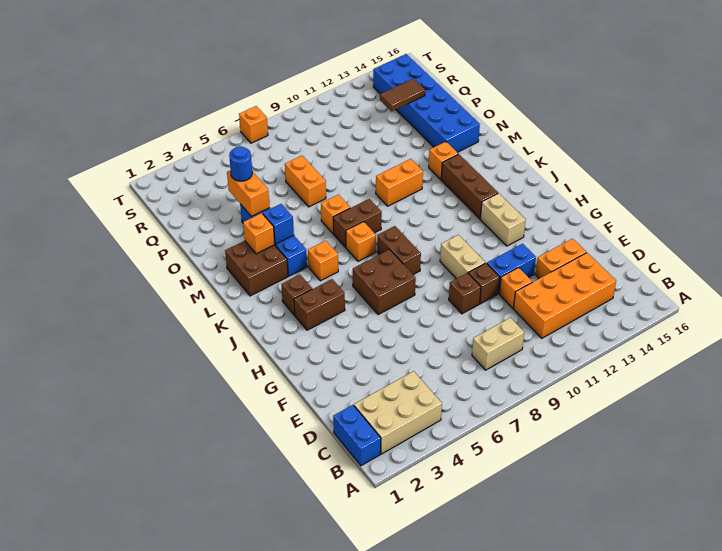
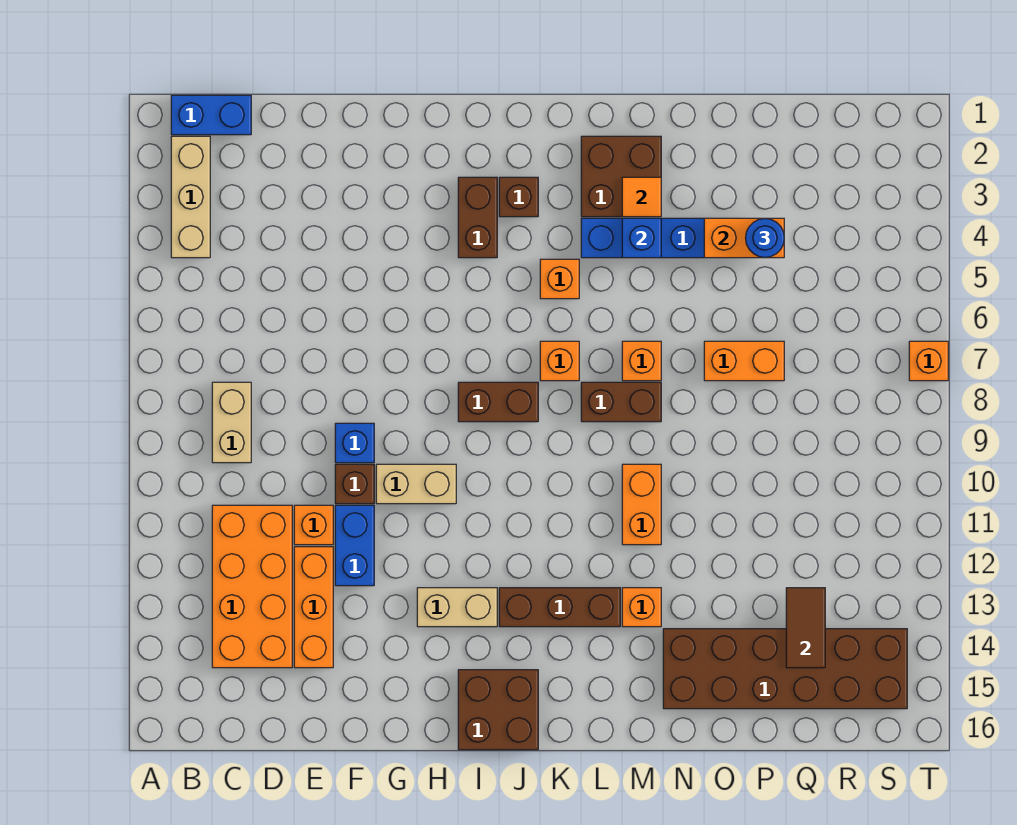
tan 2x3 brick [354,371,442,454] -> tan 1x3 brick [171,136,210,258]
orange 1x2 brick [535,239,586,279] -> orange 1x3 brick [294,547,333,668]
brown 1x1 brick [449,273,481,314] -> blue 1x1 brick [335,423,374,463]
brown 2x2 brick [353,250,416,315] -> brown 2x2 brick moved to [458,670,538,750]
brown 1x2 brick [333,199,382,247] -> brown 1x2 brick turned to [581,382,661,422]
orange 1x1 brick [243,213,275,254] -> orange 1x1 tile [622,177,661,217]
blue 2x6 brick [373,54,480,152] -> brown 2x6 brick [663,629,907,709]

